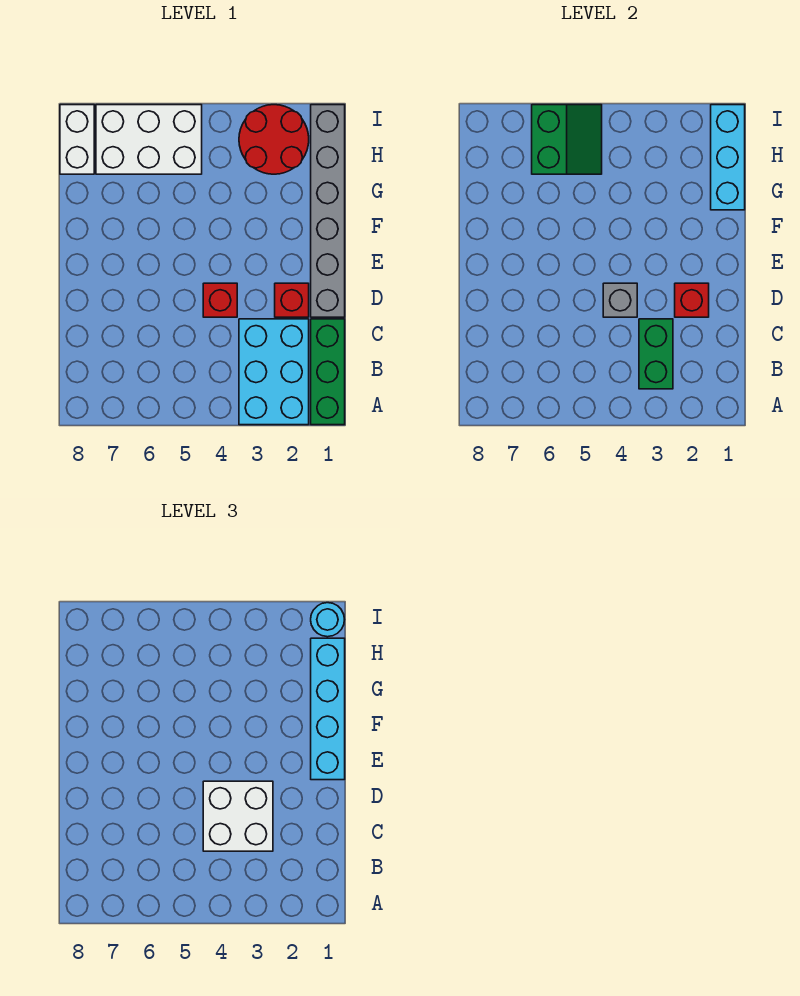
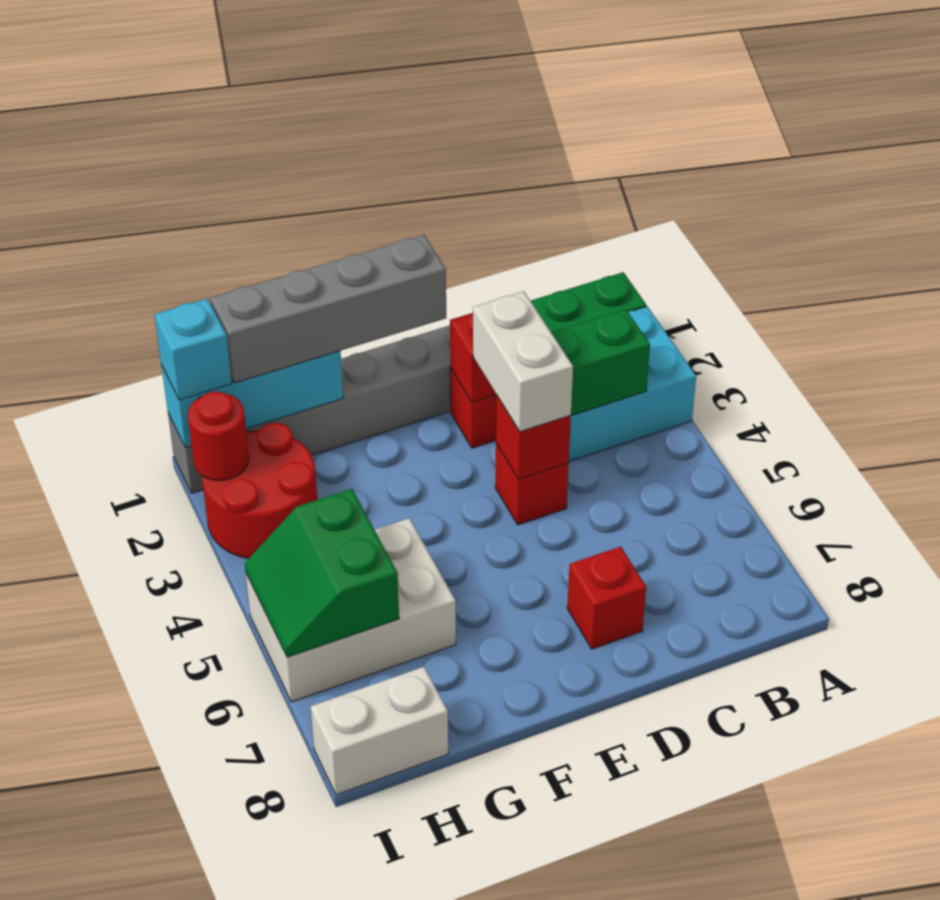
white 2x2 brick [203,781,273,851] -> white 1x2 brick [473,291,573,432]
grey 1x1 brick [603,283,637,317] -> red 1x1 brick [496,395,571,479]
none -> red 1x1 brick [567,546,646,649]
cyan 1x4 brick [311,638,345,780] -> grey 1x4 brick [210,235,446,383]
white 2x3 brick [96,105,202,174] -> white 2x3 brick turned to [246,518,456,702]
green 2x2 slope [532,105,602,174] -> green 2x2 slope turned to [245,489,399,657]
cyan 1x1 round brick [311,603,345,637] -> cyan 1x1 brick [154,299,232,400]
none -> red 1x1 round brick [188,392,249,480]

